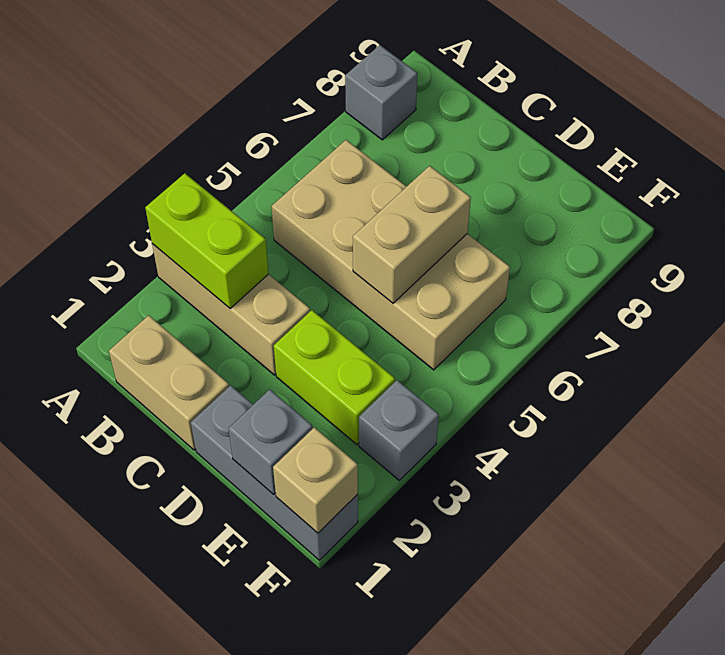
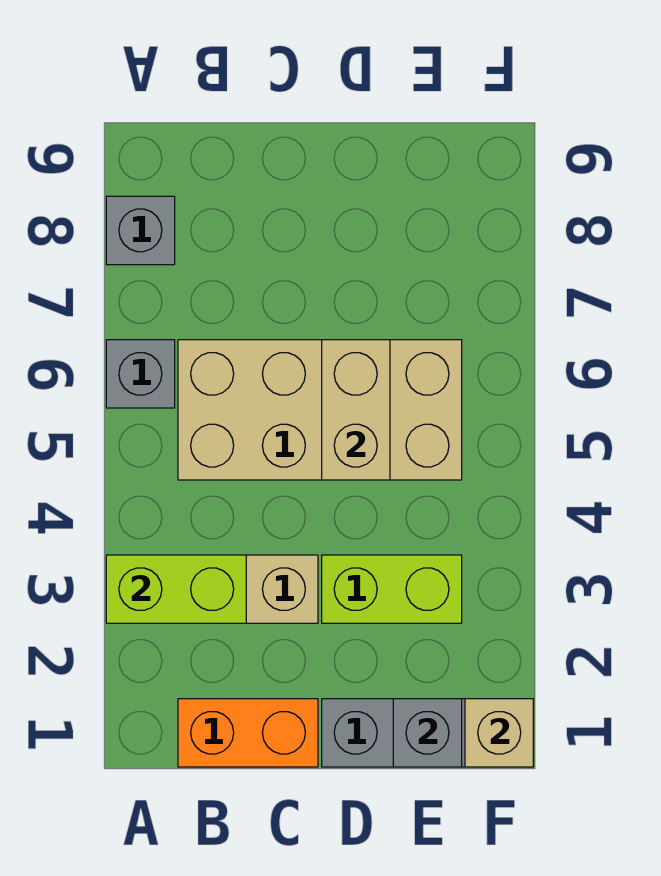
tan 1x2 brick [109,315,229,450] -> orange 1x2 brick [178,699,318,767]
grey 1x1 brick [359,380,439,480] -> grey 1x1 brick moved to [106,340,175,408]

